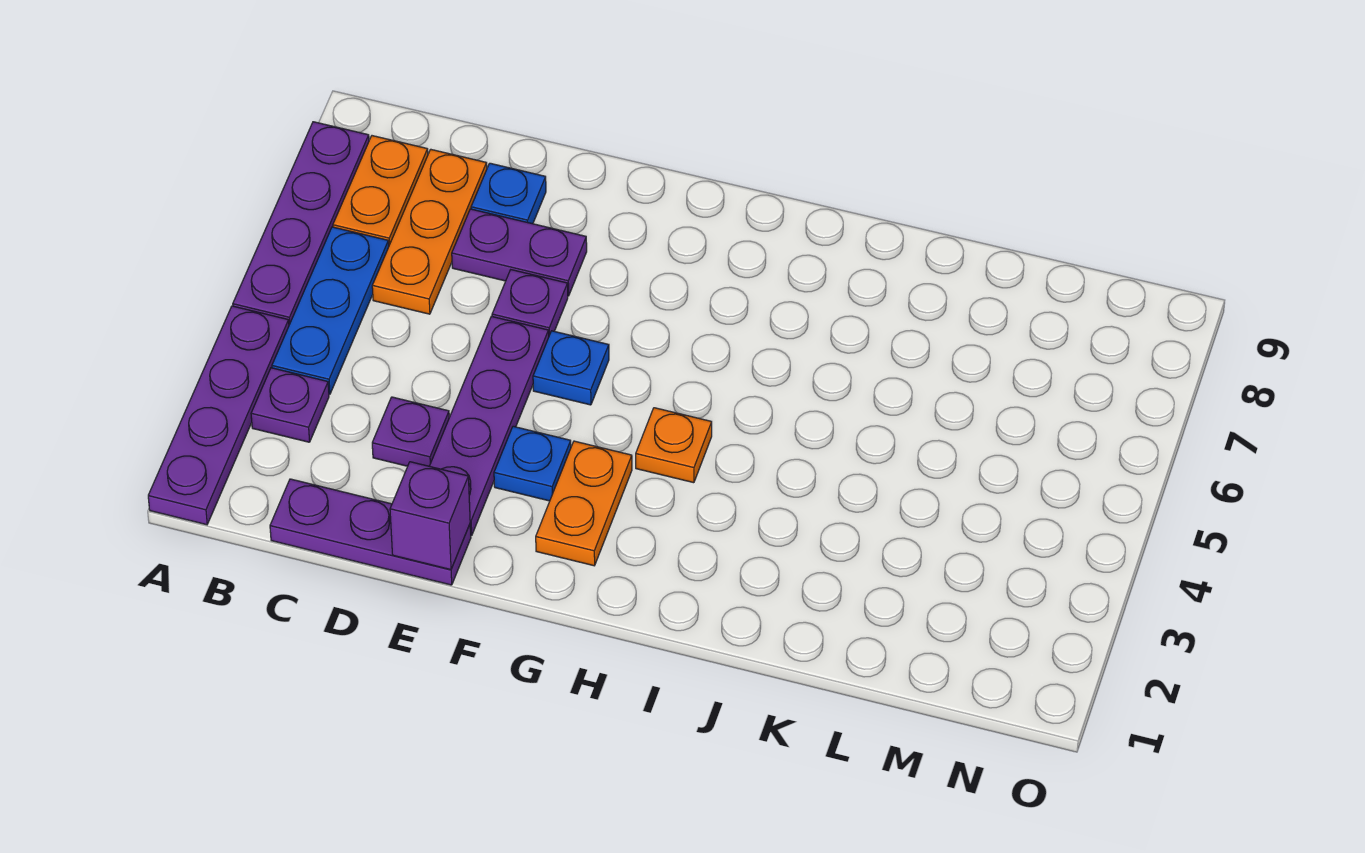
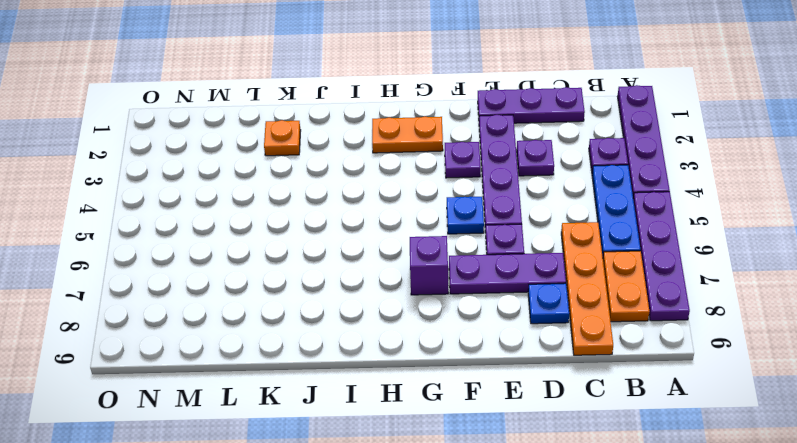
orange 1x3 plate [372,149,487,314] -> orange 1x4 plate [561,222,613,355]
purple 1x2 plate [452,209,587,296] -> purple 1x3 plate [449,253,566,294]
purple 1x1 brick [390,462,470,570] -> purple 1x1 brick moved to [410,236,448,295]
blue 1x1 plate [494,426,571,501] -> purple 1x1 plate [445,142,481,178]
orange 1x2 plate [536,441,632,566] -> orange 1x2 plate turned to [372,117,443,153]
orange 1x1 plate [636,408,712,483] -> orange 1x1 plate moved to [264,120,301,156]

